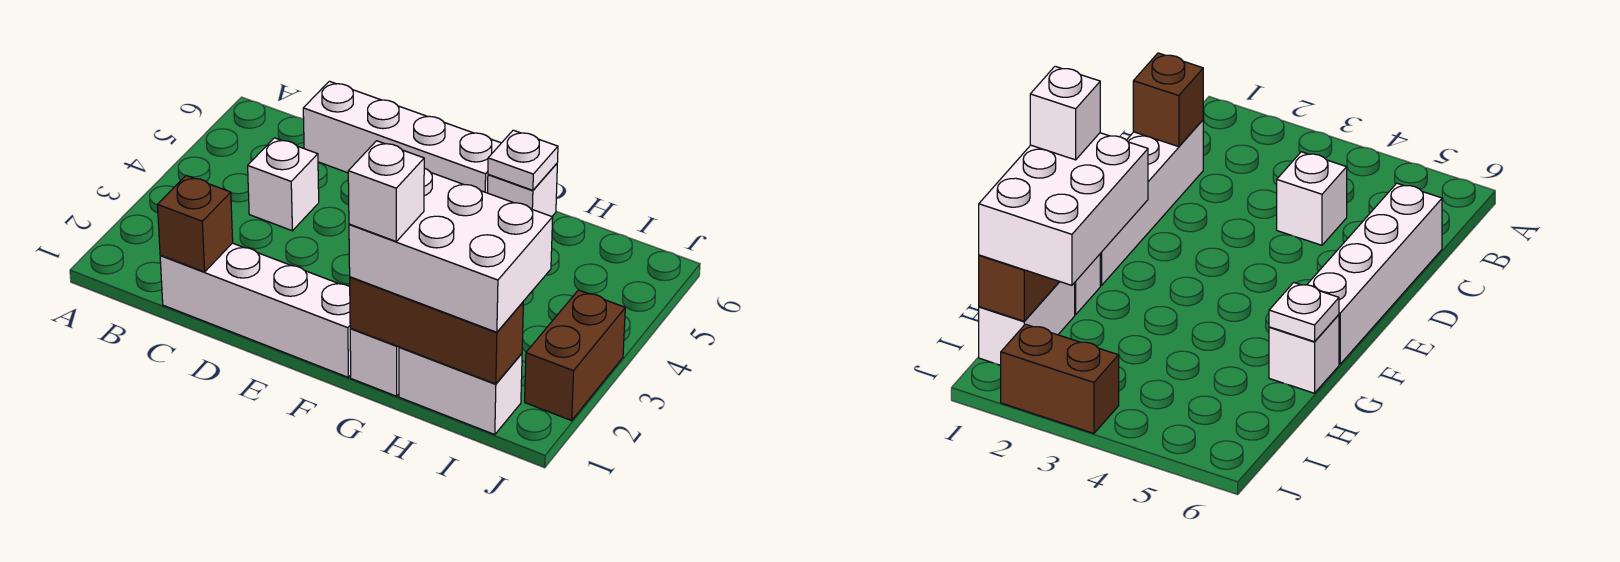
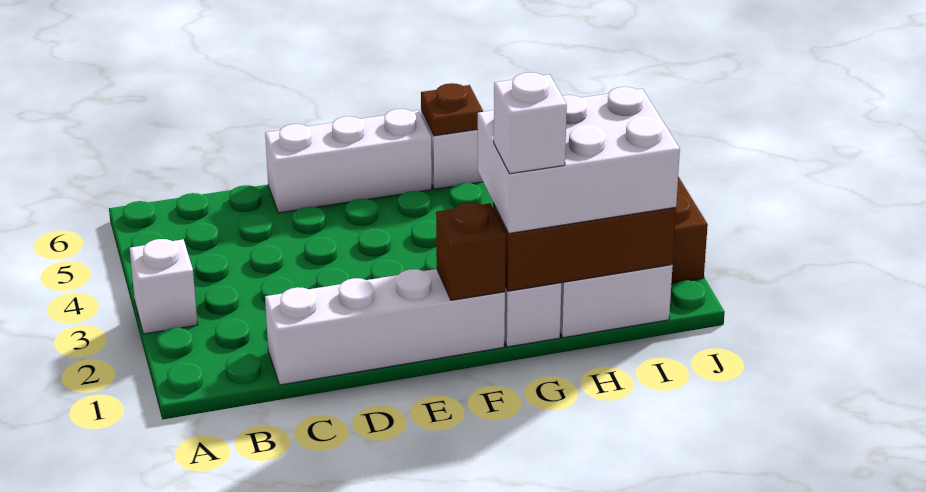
brown 1x1 brick [157,176,233,272] -> brown 1x1 brick moved to [436,203,506,300]
white 1x1 brick [248,138,319,231] -> white 1x1 brick moved to [130,239,197,334]
white 1x4 brick [303,81,501,193] -> white 1x3 brick [265,109,432,213]
white 1x1 plate [488,130,558,190] -> brown 1x1 plate [421,83,483,136]

